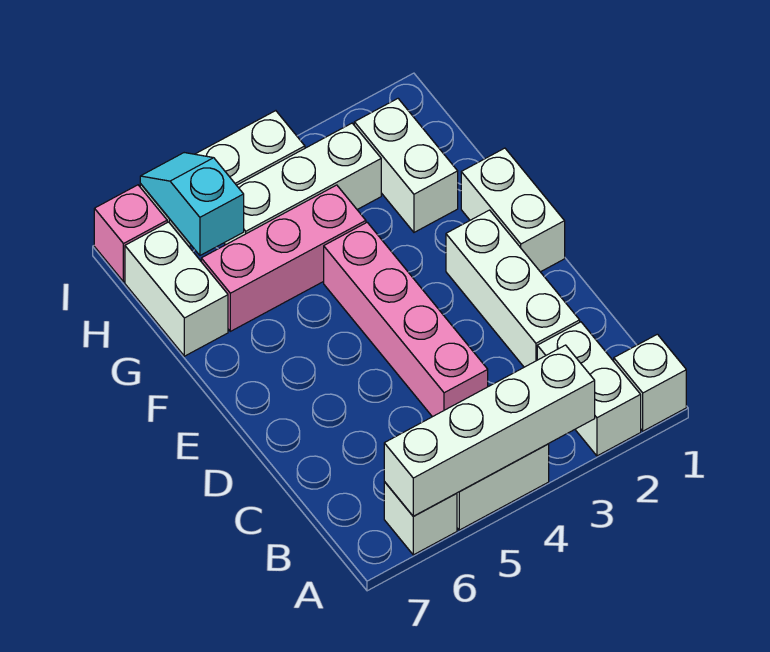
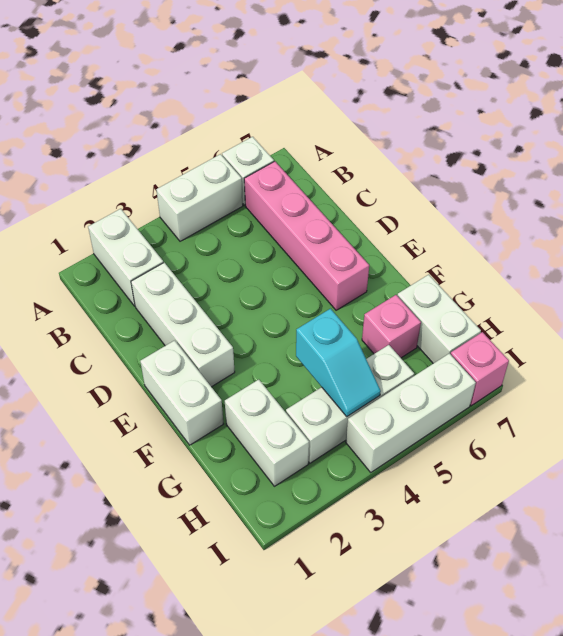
white 1x1 brick [614,334,686,431] -> none
white 1x4 brick [384,345,595,516] -> none
pink 1x4 brick [324,222,488,417] -> pink 1x4 brick moved to [244,161,369,310]
pink 1x3 brick [201,185,366,331] -> pink 1x1 brick [362,295,421,358]
cyan 1x2 slope [140,153,244,255] -> cyan 1x2 slope moved to [296,309,381,416]

